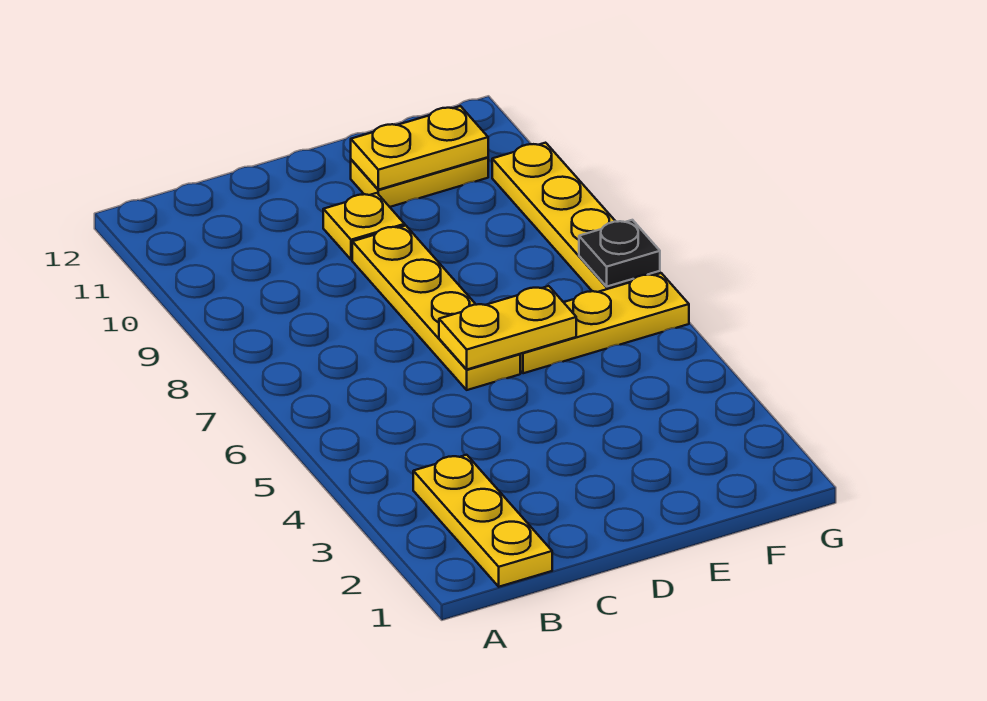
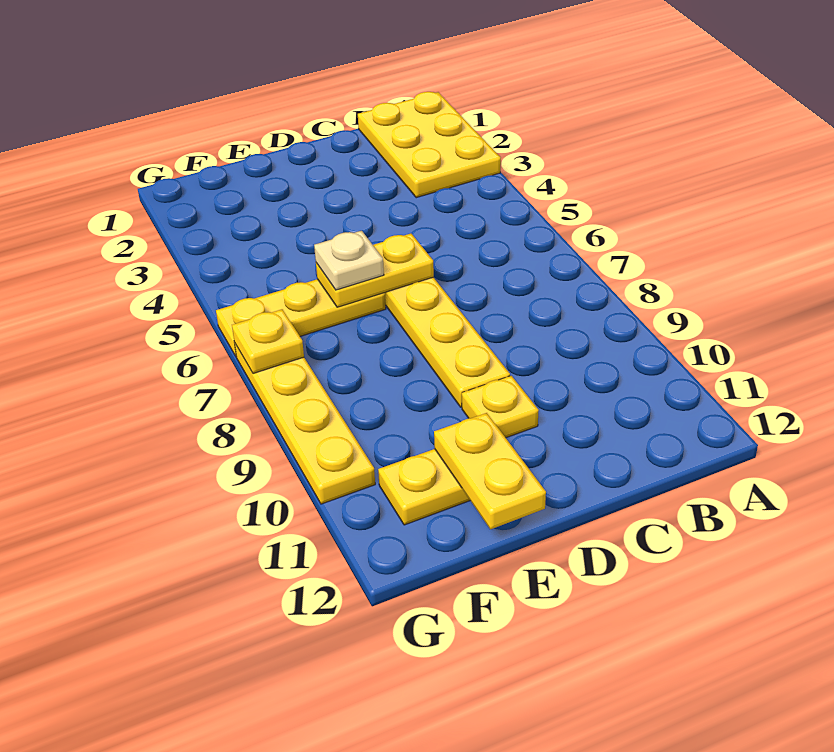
yellow 1x3 plate [413,455,552,587] -> yellow 2x3 plate [358,92,501,198]
none -> tan 1x1 plate [314,231,384,290]
yellow 1x2 plate [351,106,488,190] -> yellow 1x2 plate turned to [434,413,546,529]
black 1x1 plate [579,220,660,286] -> yellow 1x1 plate [232,309,304,374]

